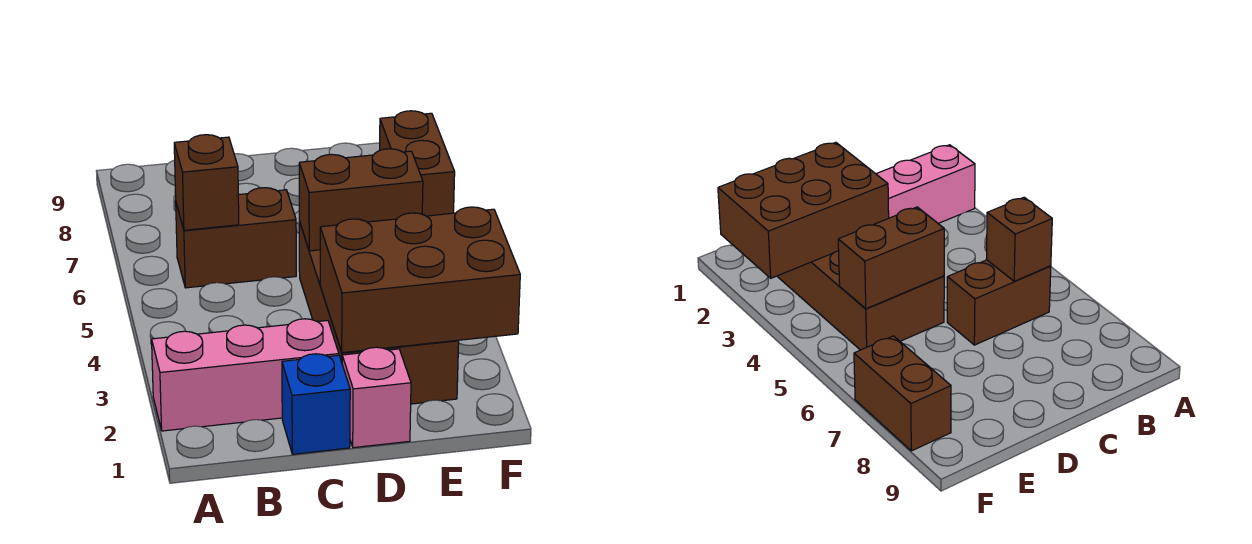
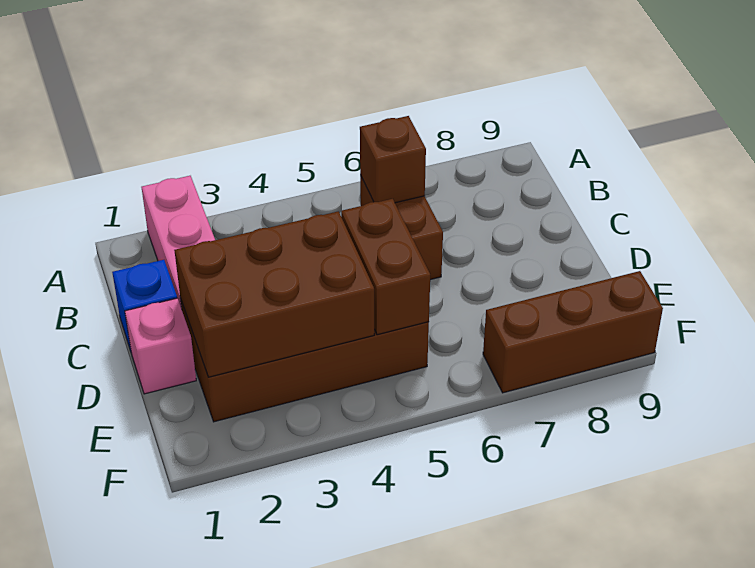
brown 2x3 brick [320,207,520,353] -> brown 2x3 brick turned to [174,211,374,377]
brown 1x2 brick [380,111,455,216] -> brown 1x3 brick [483,271,663,393]

